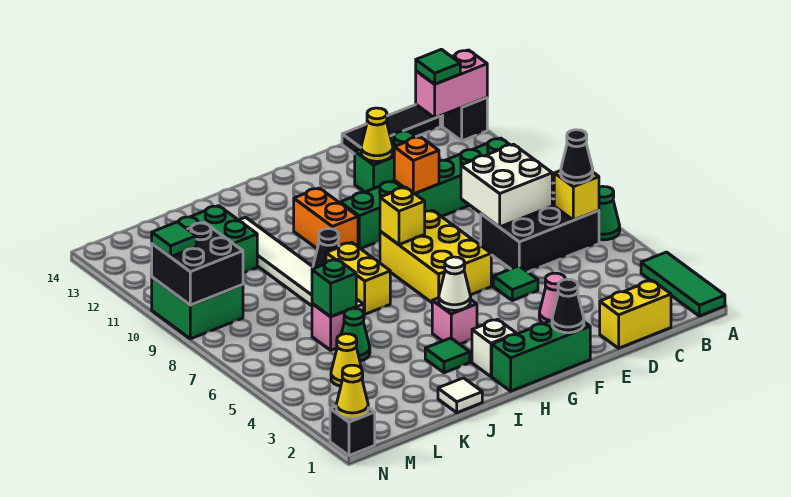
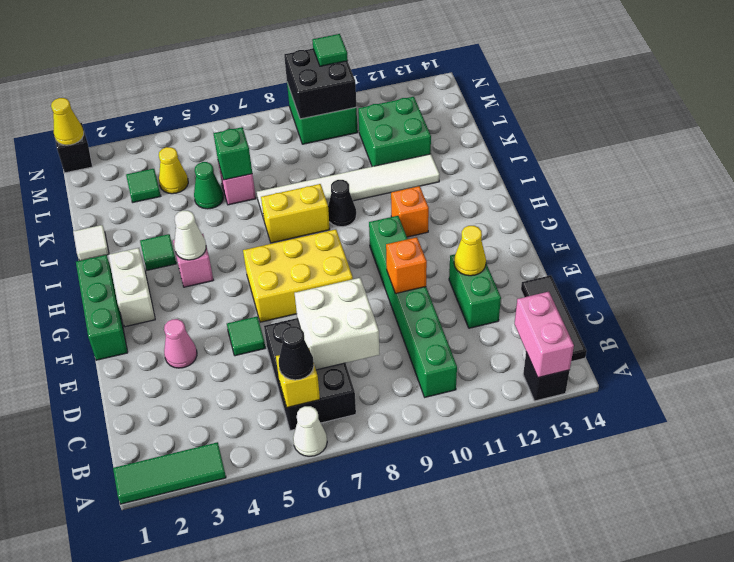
green 1x1 cone [599,186,620,240] -> white 1x1 cone [293,406,327,456]
green 1x1 tile [416,49,460,84] -> green 1x1 tile moved to [126,169,161,202]
yellow 1x2 brick [600,280,671,348] -> none
black 1x1 cone [552,279,584,333] -> none
yellow 1x1 brick [380,187,425,245] -> none
white 1x1 brick [472,319,517,377] -> white 1x2 brick [108,248,155,327]
orange 1x2 brick [294,188,358,248] -> orange 1x1 brick [391,186,429,237]

